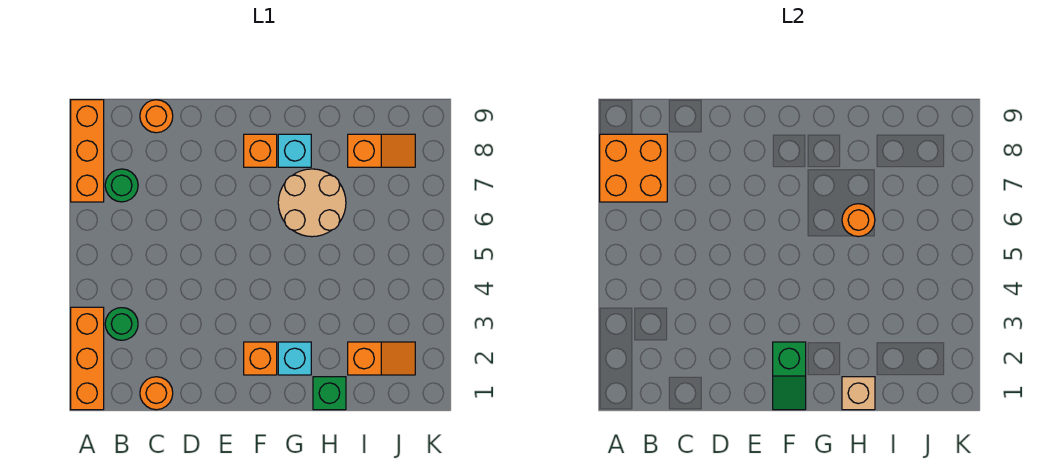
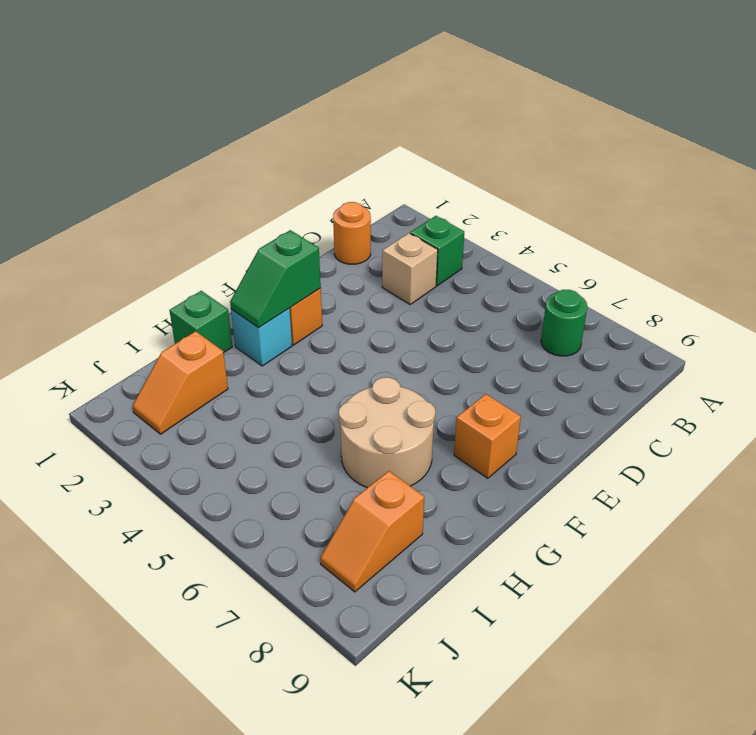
orange 1x3 brick [71,307,104,410] -> none
orange 1x3 brick [71,100,104,202] -> none
orange 2x2 brick [600,134,667,202] -> none
green 1x1 round brick [105,308,138,340] -> green 1x1 brick [410,216,464,286]
orange 1x1 round brick [140,100,173,133] -> none
green 1x2 slope [773,342,806,410] -> green 1x2 slope turned to [230,230,321,328]
cyan 1x1 brick [278,134,311,167] -> none
tan 1x1 brick [842,377,875,410] -> tan 1x1 brick moved to [382,233,438,304]
orange 1x1 round brick [842,204,875,237] -> none

